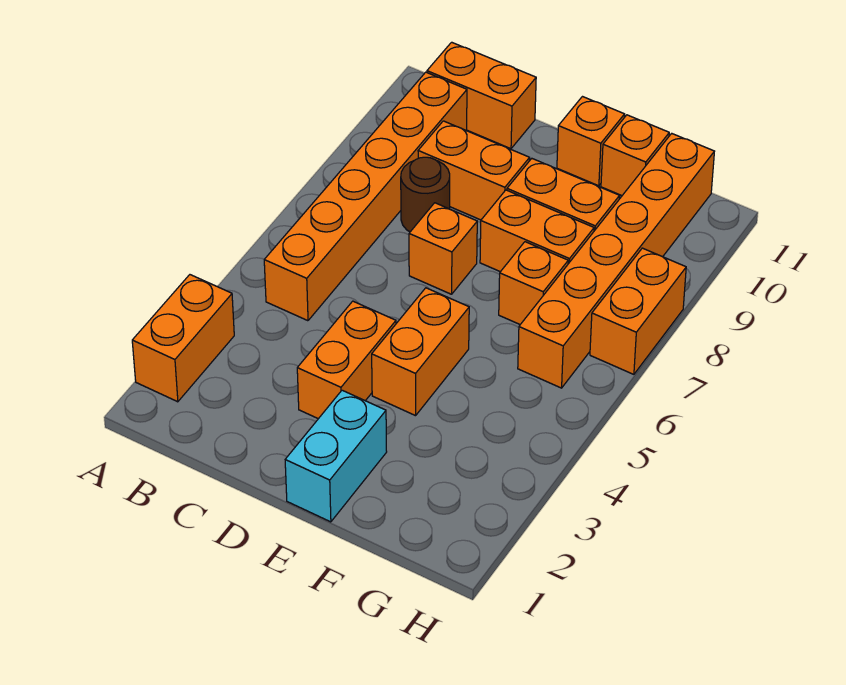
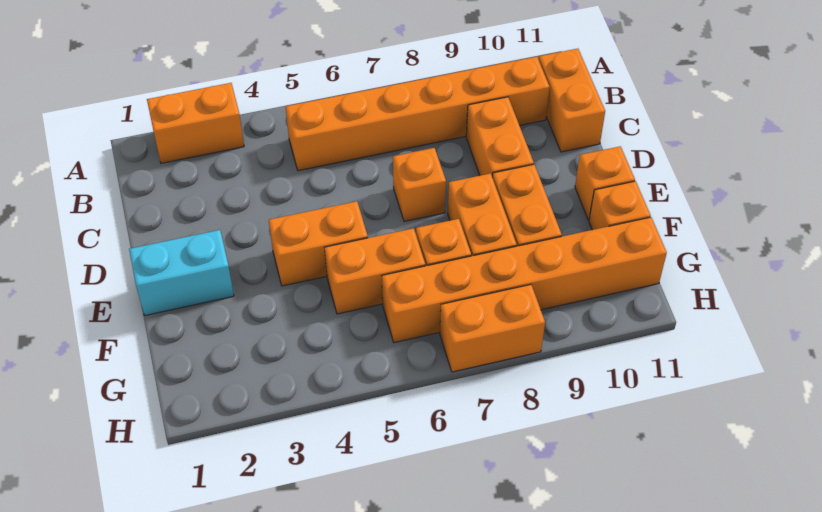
brown 1x1 round brick [401,157,450,232] -> none
orange 1x2 brick [297,301,396,419] -> orange 1x2 brick moved to [325,228,425,314]

